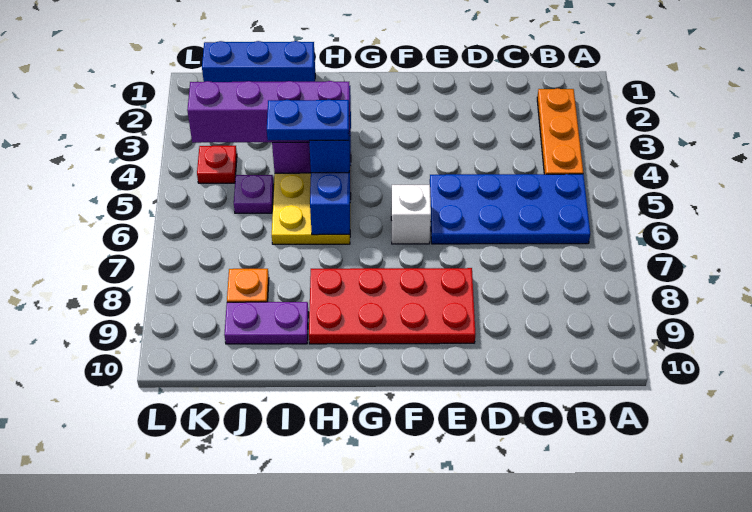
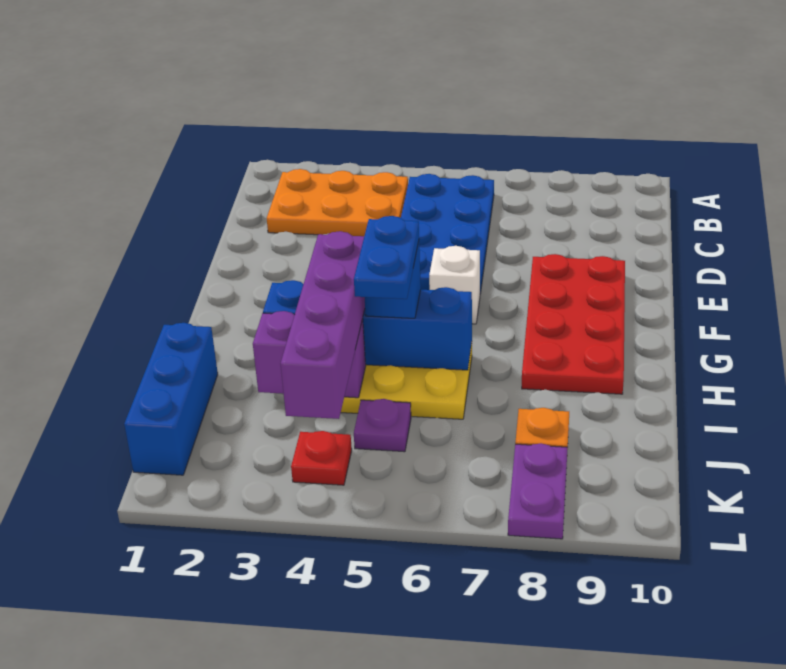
orange 1x3 plate [537,88,583,174] -> orange 2x3 plate [267,169,408,236]
purple 1x2 plate [224,302,308,344] -> purple 1x2 plate moved to [508,444,568,539]

